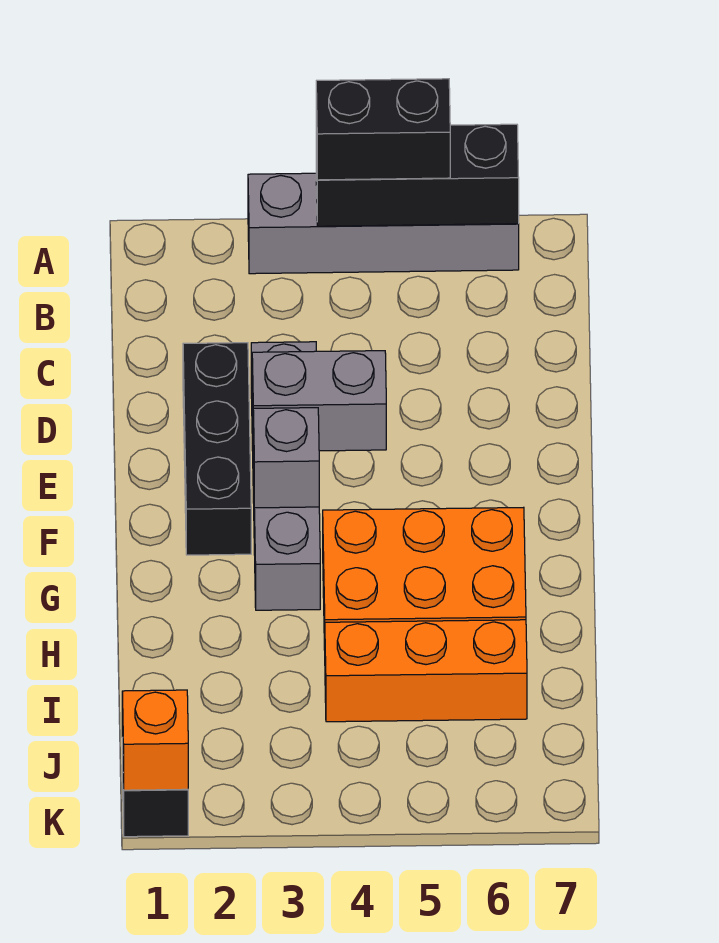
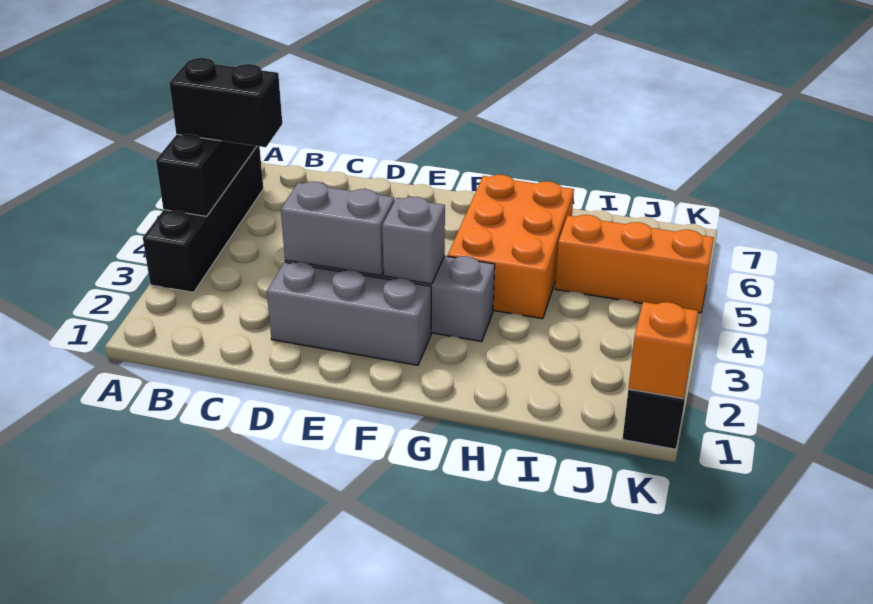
grey 1x4 brick [248,173,519,274] -> black 1x4 brick [143,146,263,292]
black 1x2 brick [316,79,450,180] -> black 1x2 brick turned to [169,58,282,147]
black 1x3 brick [183,343,251,555] -> grey 1x3 brick [267,262,431,365]
grey 1x2 brick [252,351,386,451] -> grey 1x2 brick turned to [281,181,394,276]
orange 1x3 brick [325,620,527,722] -> orange 1x3 brick turned to [555,215,714,313]

